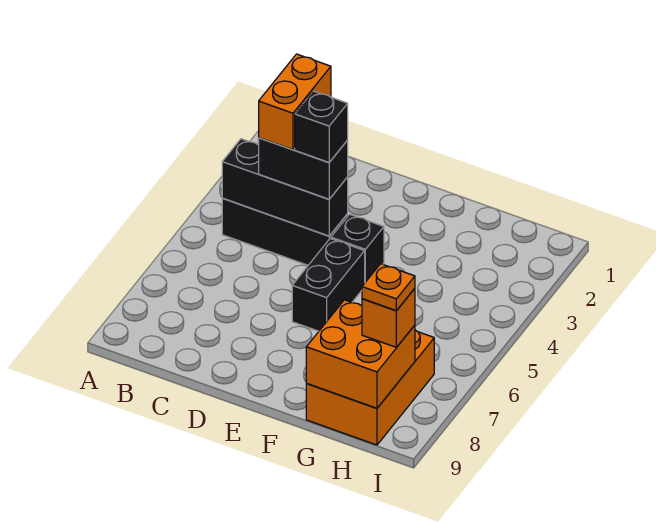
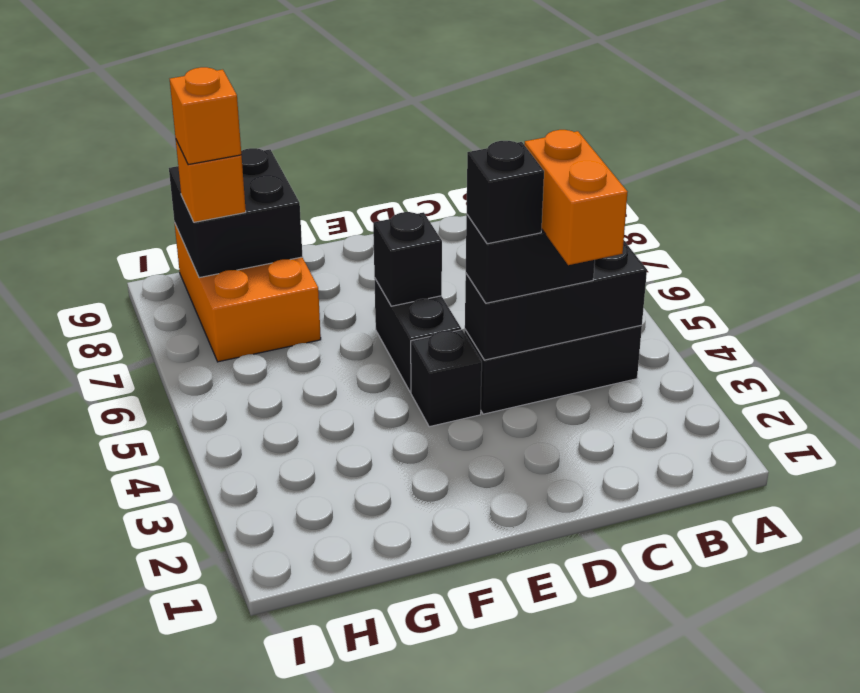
none -> black 1x1 brick [373,212,442,306]
orange 2x2 brick [306,300,415,408] -> black 2x2 brick [169,148,303,278]
orange 1x1 plate [362,264,415,311] -> orange 1x1 brick [170,67,241,165]

